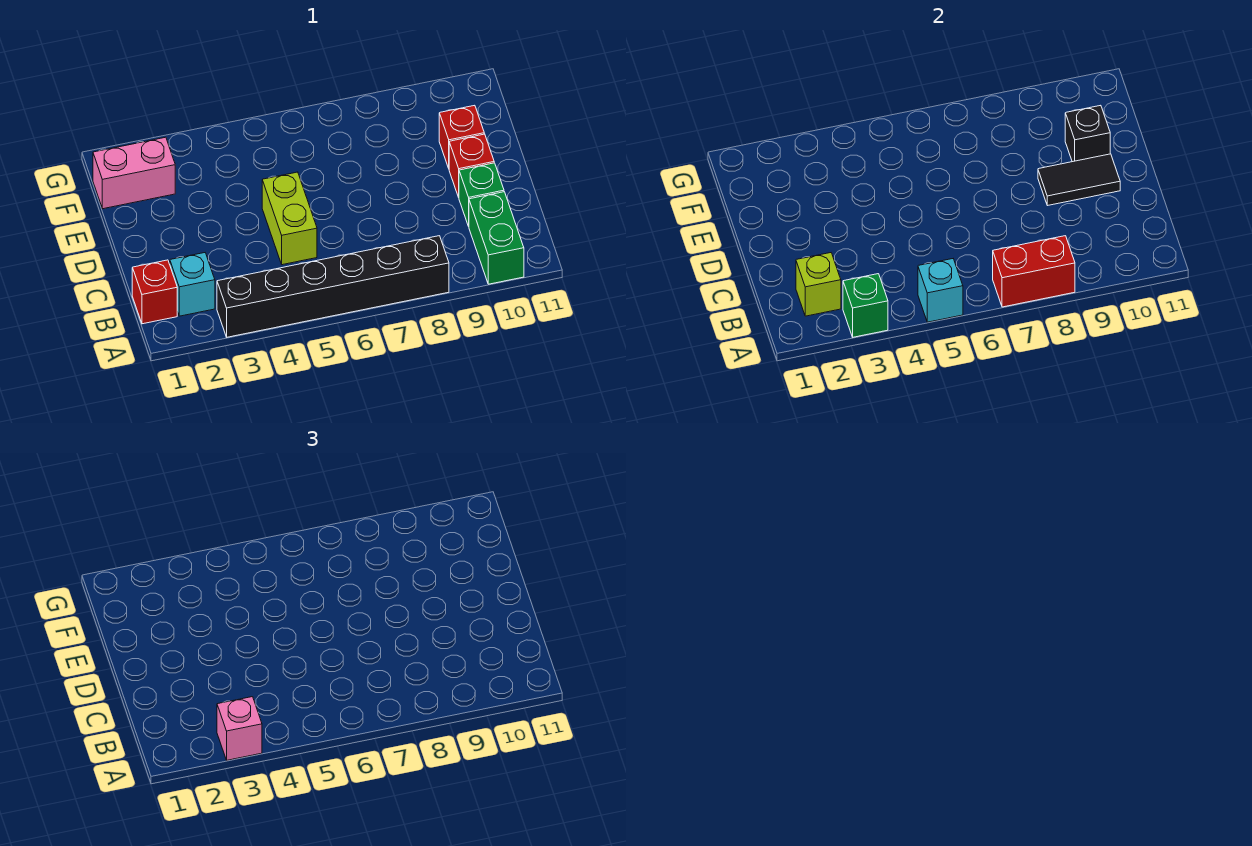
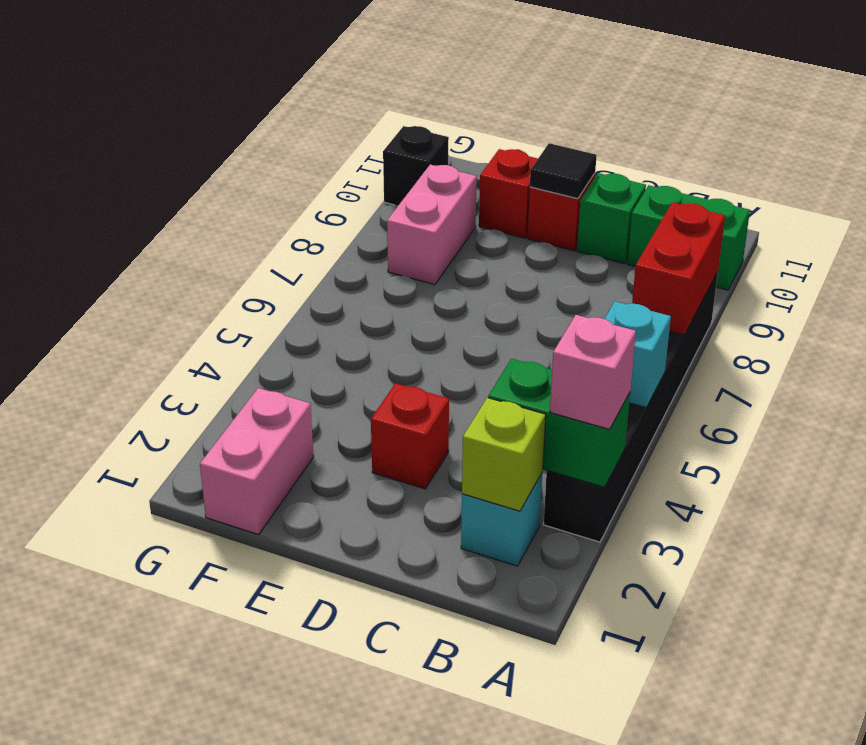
green 1x1 brick [843,274,888,337] -> green 1x2 brick [488,359,630,487]
red 1x1 brick [132,260,177,324] -> red 1x1 brick moved to [371,383,449,489]
lime 1x2 brick [262,172,317,265] -> none
black 1x2 tile [1038,154,1120,206] -> black 1x1 tile [530,143,597,199]
black 1x1 brick [1065,105,1110,162] -> black 1x1 brick moved to [383,126,449,205]
none -> pink 1x2 brick [387,165,477,285]

